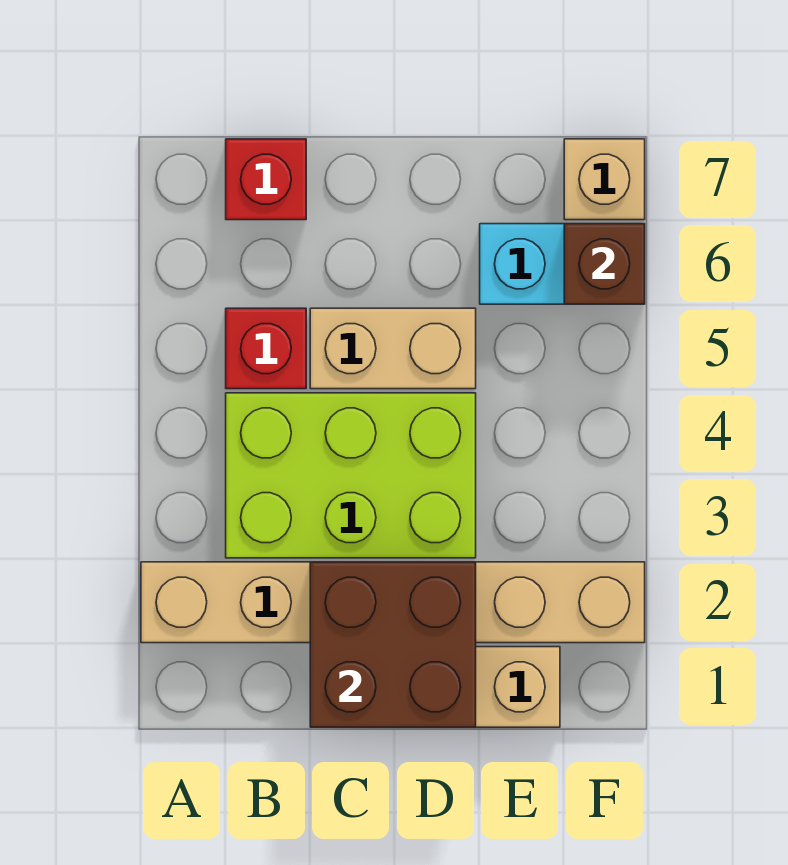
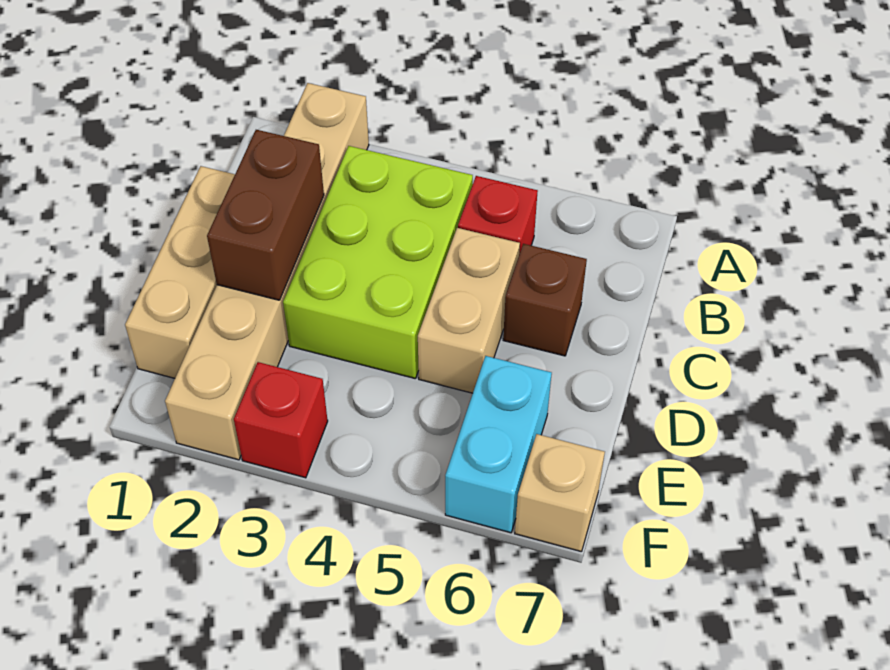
red 1x1 brick [226,139,306,220] -> red 1x1 brick moved to [234,362,328,478]
brown 2x2 brick [310,562,476,727] -> brown 1x2 brick [207,130,324,300]
brown 1x1 brick [564,224,645,304] -> brown 1x1 brick moved to [503,244,587,356]

